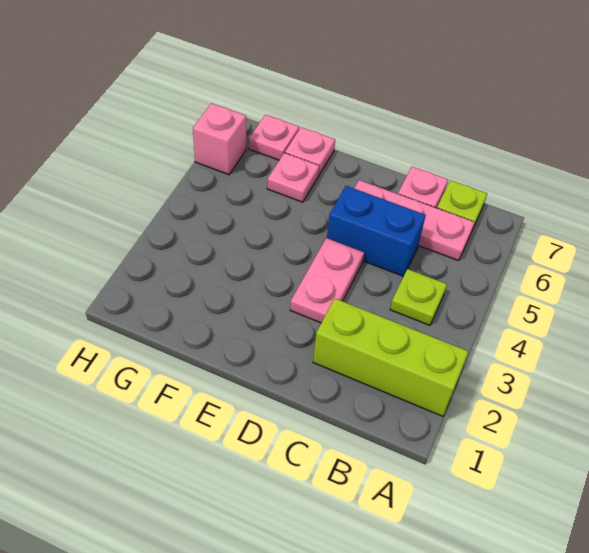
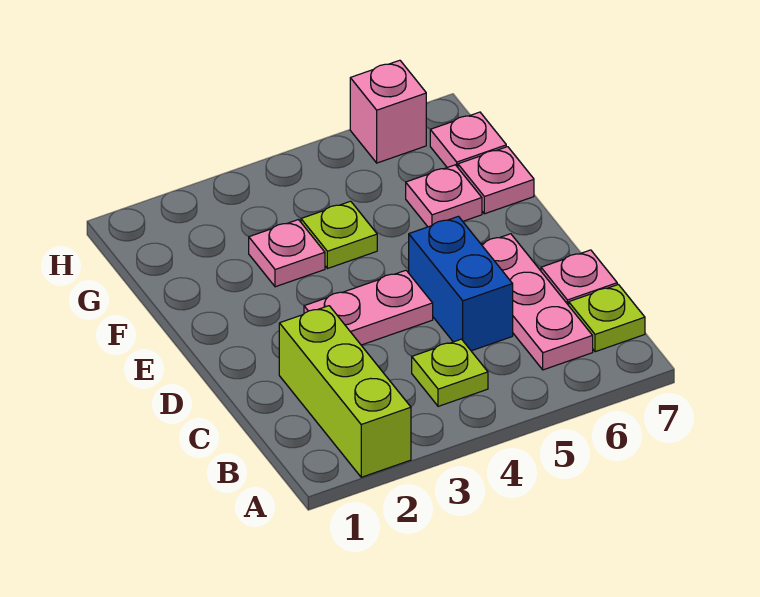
none -> pink 1x1 plate [249,220,325,287]
none -> lime 1x1 plate [301,201,377,269]

